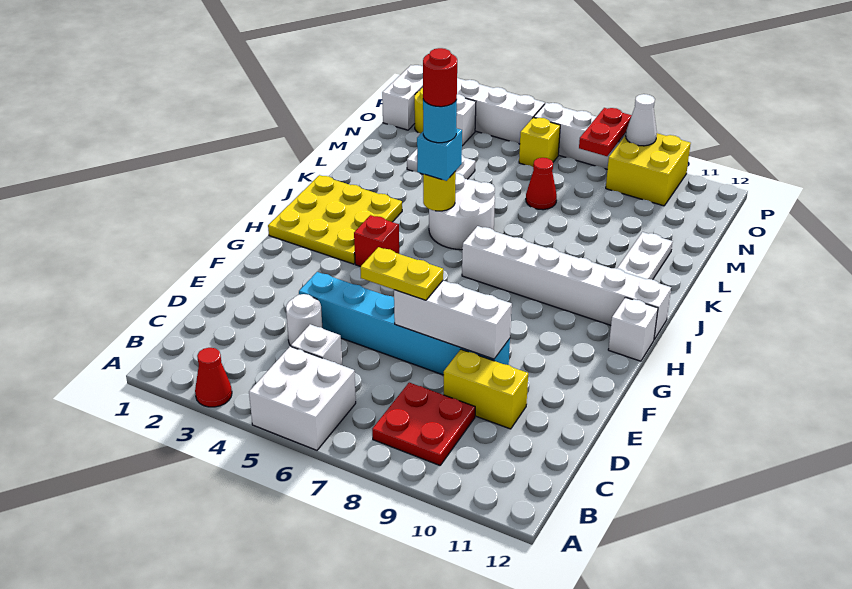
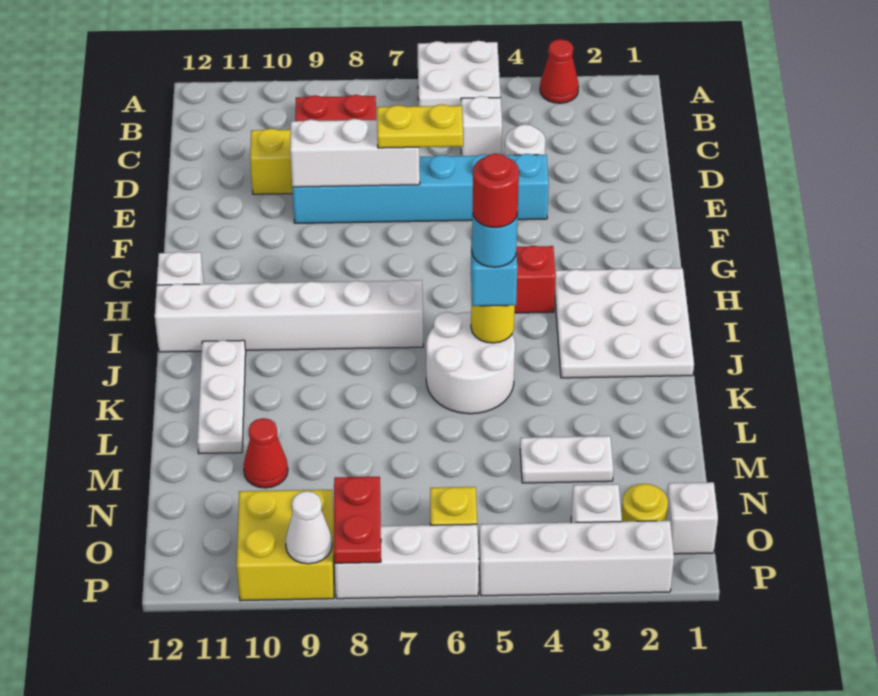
yellow 3x3 plate [268,175,402,264] -> white 3x3 plate [555,268,694,378]
red 1x1 cone [526,158,557,210] -> red 1x1 cone moved to [243,418,288,488]
white 1x2 brick [382,65,423,130] -> white 1x1 brick [666,482,718,554]

